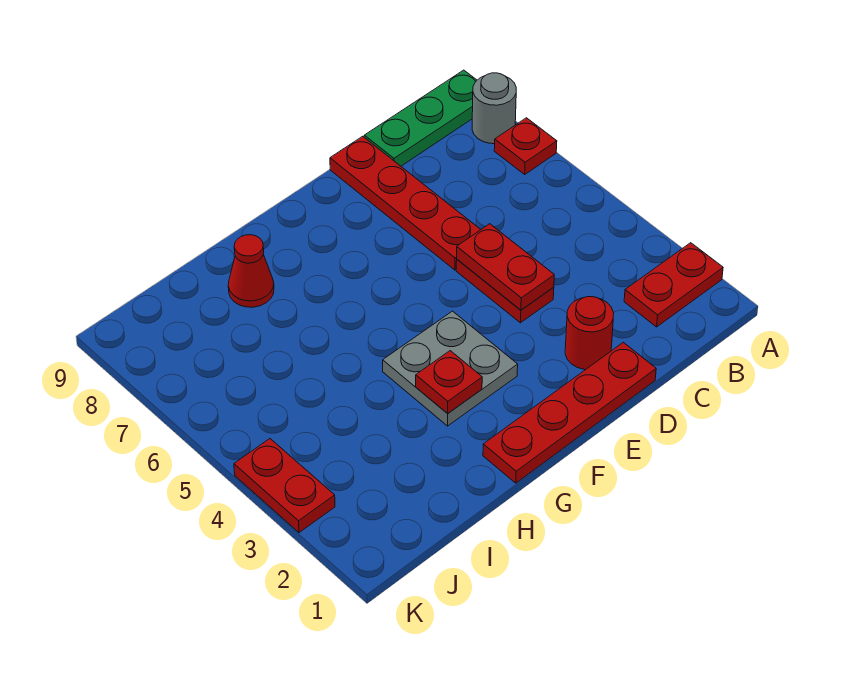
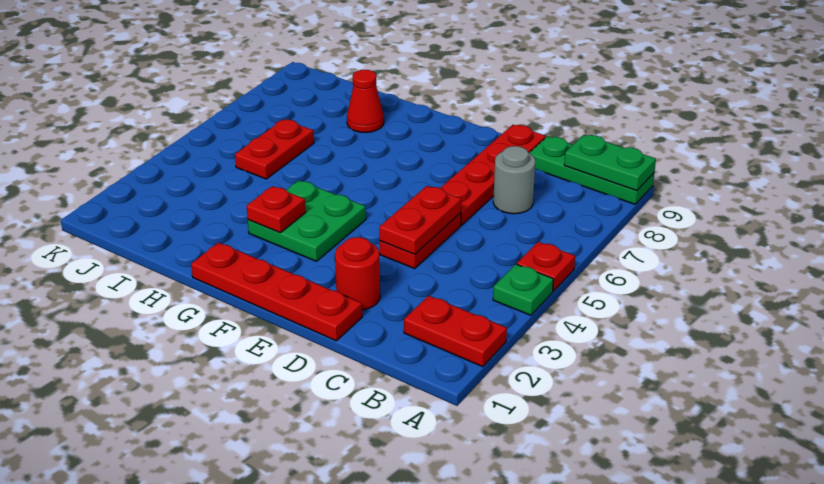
none -> green 1x1 plate [493,264,553,315]
red 1x1 plate [494,118,557,174] -> red 1x1 plate moved to [517,242,575,291]
grey 1x1 round brick [472,73,516,144] -> grey 1x1 round brick moved to [493,146,535,214]
none -> green 1x2 plate [564,135,656,191]
grey 2x2 plate [383,311,518,426] -> green 2x2 plate [248,180,366,261]
red 1x2 plate [234,439,335,533] -> red 1x2 plate moved to [235,119,314,179]

